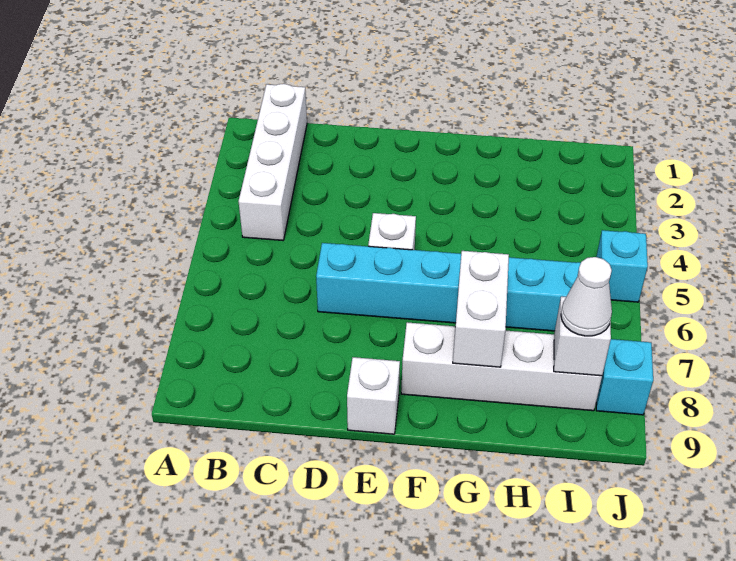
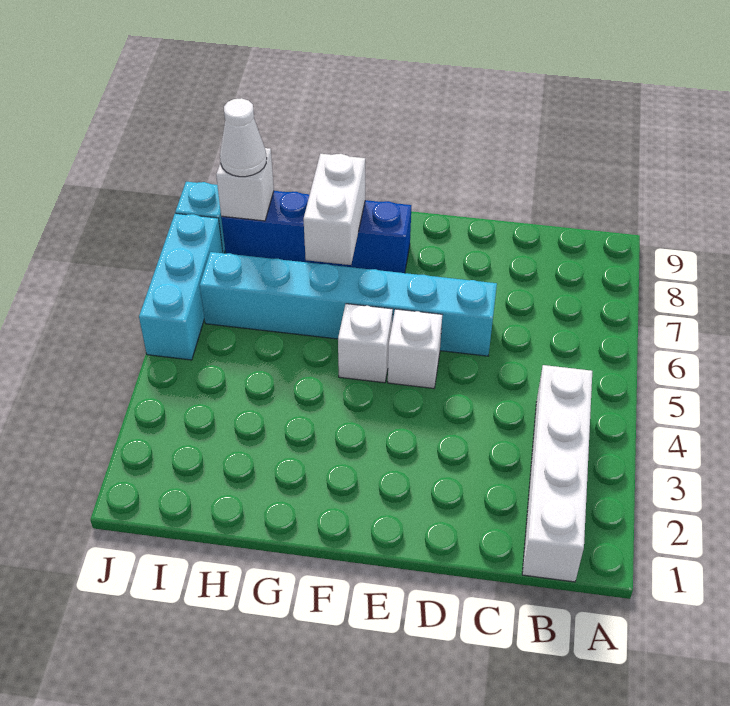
white 1x1 brick [347,357,400,434] -> white 1x1 brick moved to [338,304,393,383]
white 1x4 brick [401,322,602,411] -> blue 1x4 brick [221,191,411,273]
cyan 1x1 brick [596,230,648,302] -> cyan 1x3 brick [139,213,223,360]

